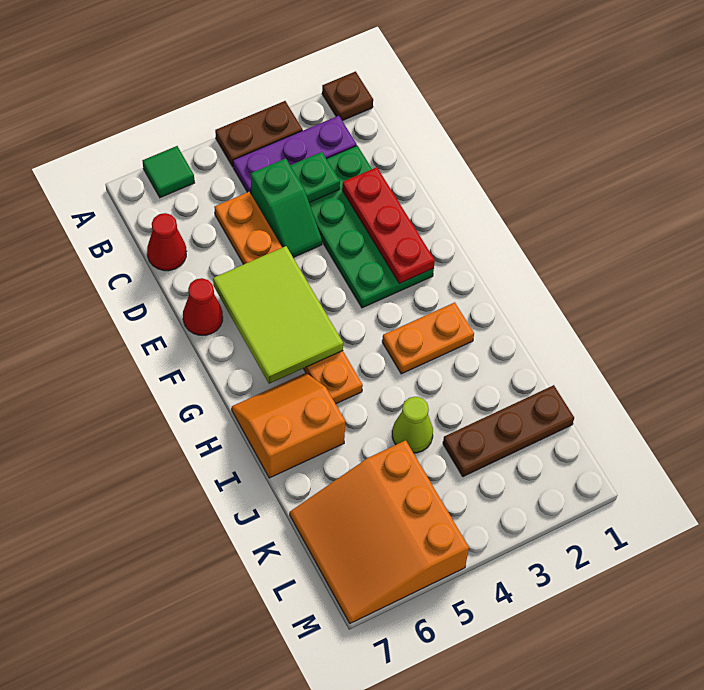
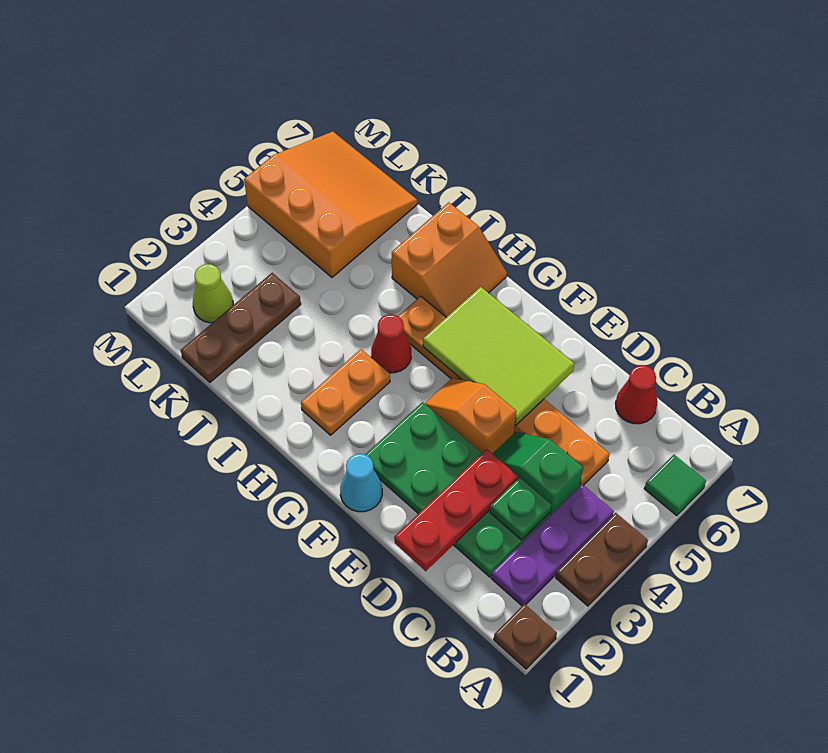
red 1x3 plate [342,167,435,283] -> red 1x3 plate turned to [394,449,518,571]
none -> orange 1x2 slope [424,378,516,454]
red 1x1 cone [183,278,223,335] -> red 1x1 cone moved to [371,314,411,373]
none -> cyan 1x1 cone [340,454,382,512]
lime 1x1 cone [392,397,433,453] -> lime 1x1 cone moved to [193,264,233,323]

